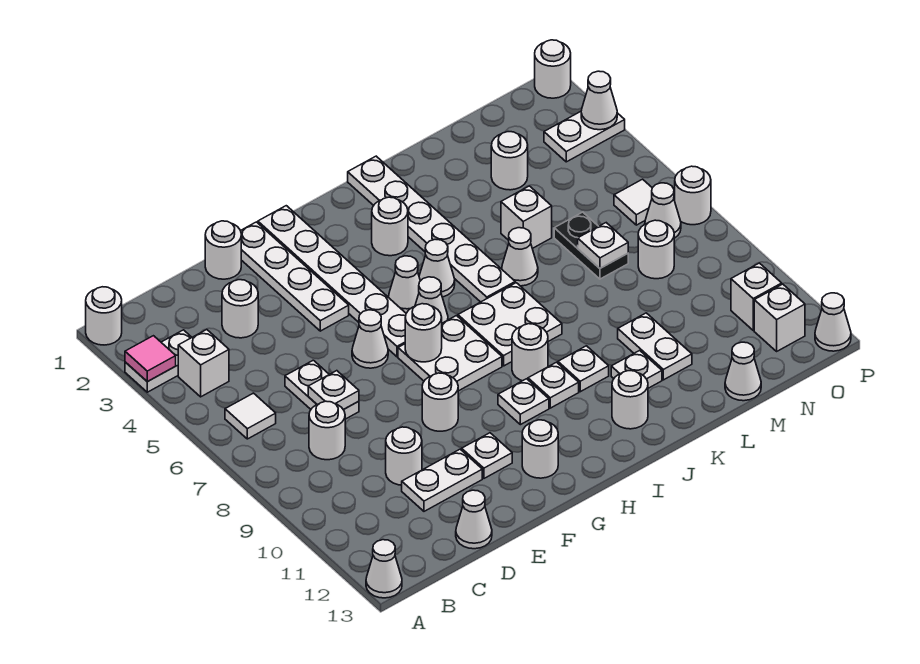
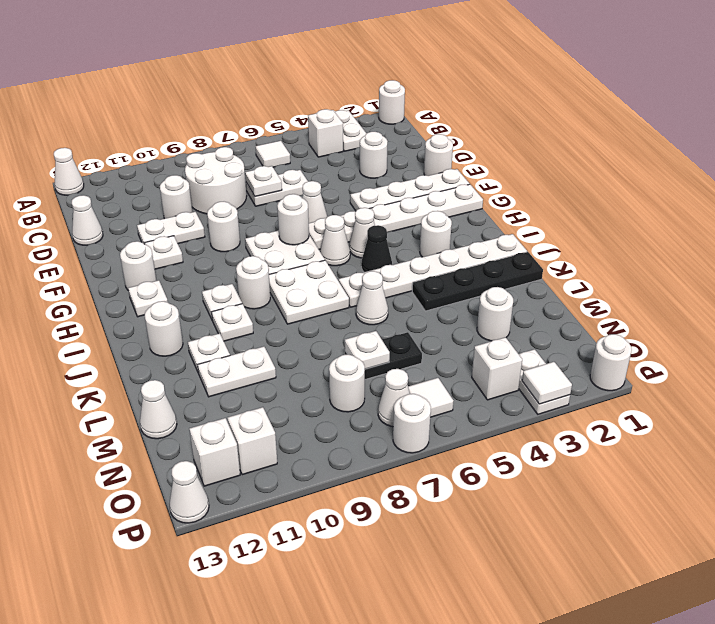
pink 1x1 tile [125,336,176,382] -> none
white 1x1 round brick [309,401,345,460] -> white 2x2 round brick [185,147,247,214]
white 1x2 plate [402,449,482,511] -> white 1x2 plate turned to [137,212,205,244]
white 1x1 plate [498,379,549,425] -> white 1x1 plate moved to [128,280,168,317]
white 1x1 cone [419,239,455,297] -> black 1x1 cone [361,225,392,272]
none -> black 1x4 plate [412,252,543,311]
white 1x1 brick [501,186,552,249] -> white 1x1 brick moved to [472,337,522,400]
white 1x1 cone [581,71,617,130] -> white 1x1 tile [522,362,572,404]

